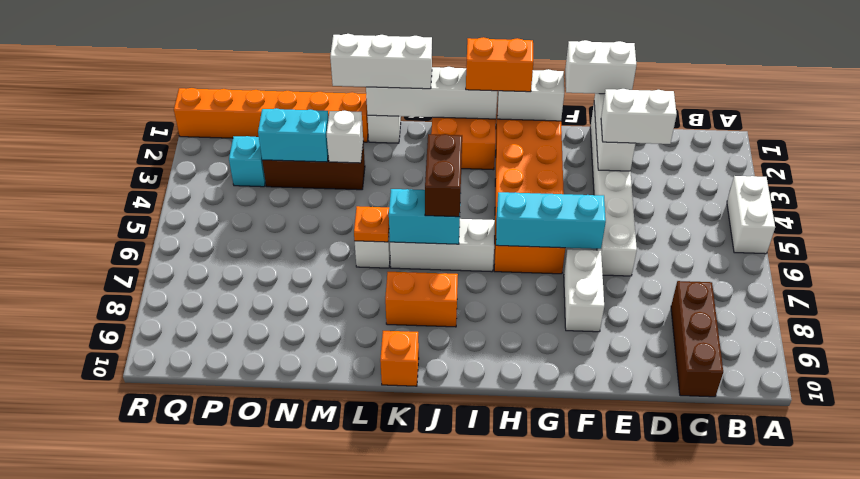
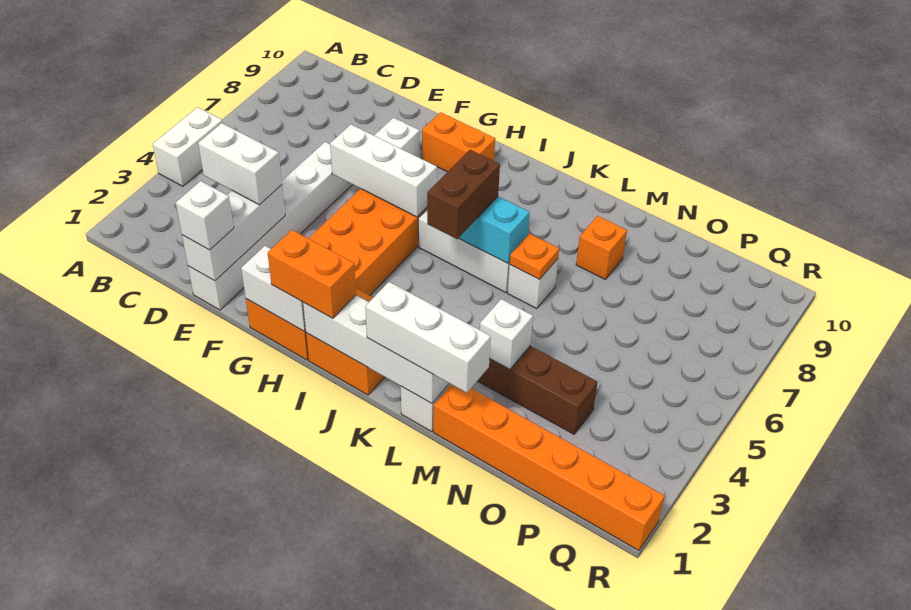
brown 1x3 brick [671,281,723,397] -> none
white 1x2 brick [565,40,636,94] -> white 1x1 brick [176,181,234,250]
cyan 1x3 brick [496,192,606,249] -> white 1x3 brick [330,125,437,217]
orange 1x2 brick [385,272,458,327] -> orange 1x2 brick moved to [422,112,495,172]
orange 1x1 brick [380,331,419,386] -> orange 1x1 brick moved to [576,216,627,279]
cyan 1x2 brick [258,108,328,162] -> none
cyan 1x1 brick [229,136,265,187] -> none

